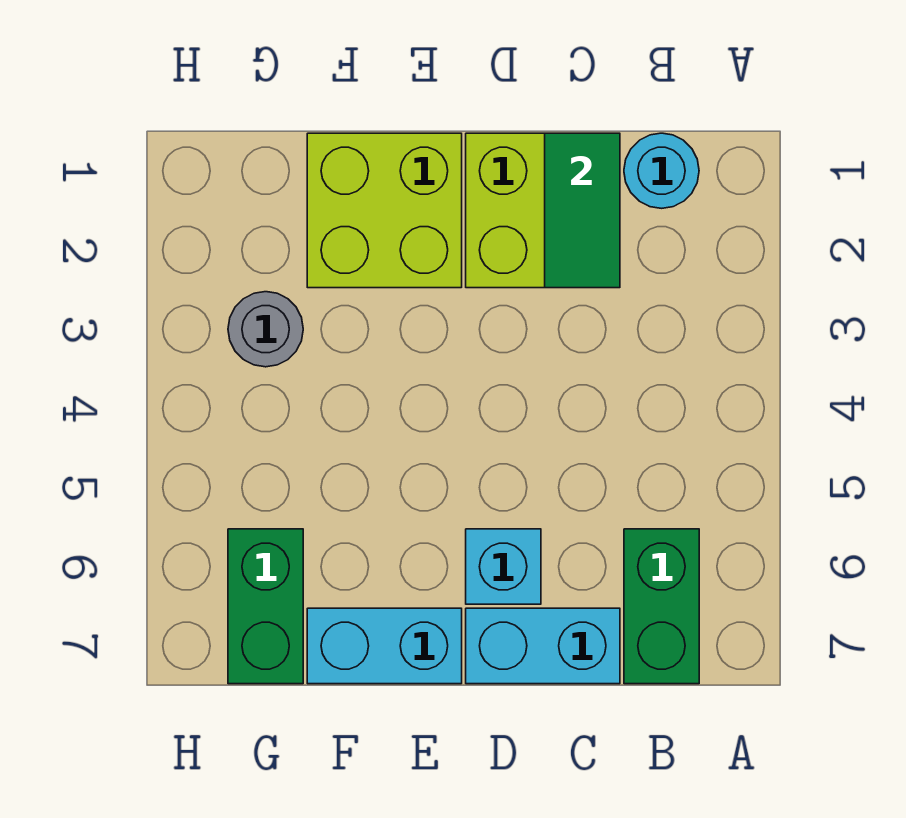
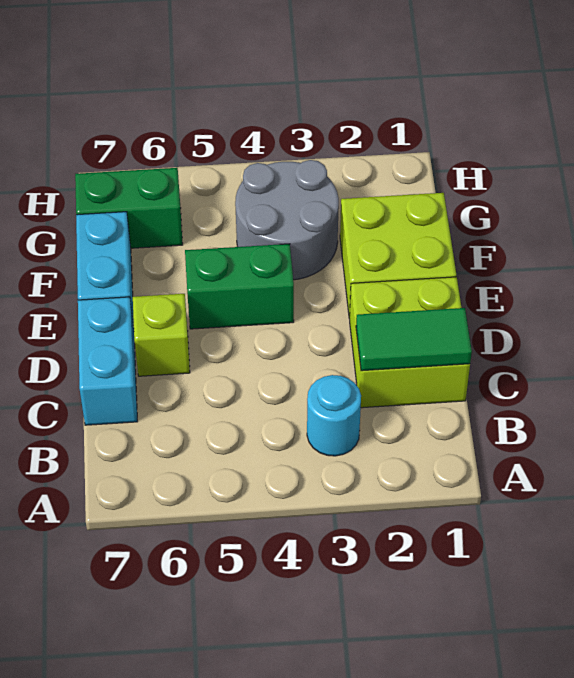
cyan 1x1 round brick [624,133,699,208] -> cyan 1x1 round brick moved to [307,375,361,456]
green 1x2 brick [624,529,699,684] -> green 1x2 brick moved to [185,244,294,329]
cyan 1x1 brick [466,529,541,604] -> lime 1x1 brick [133,294,190,376]
grey 1x1 round brick [228,292,303,367] -> grey 2x2 round brick [235,160,339,280]

